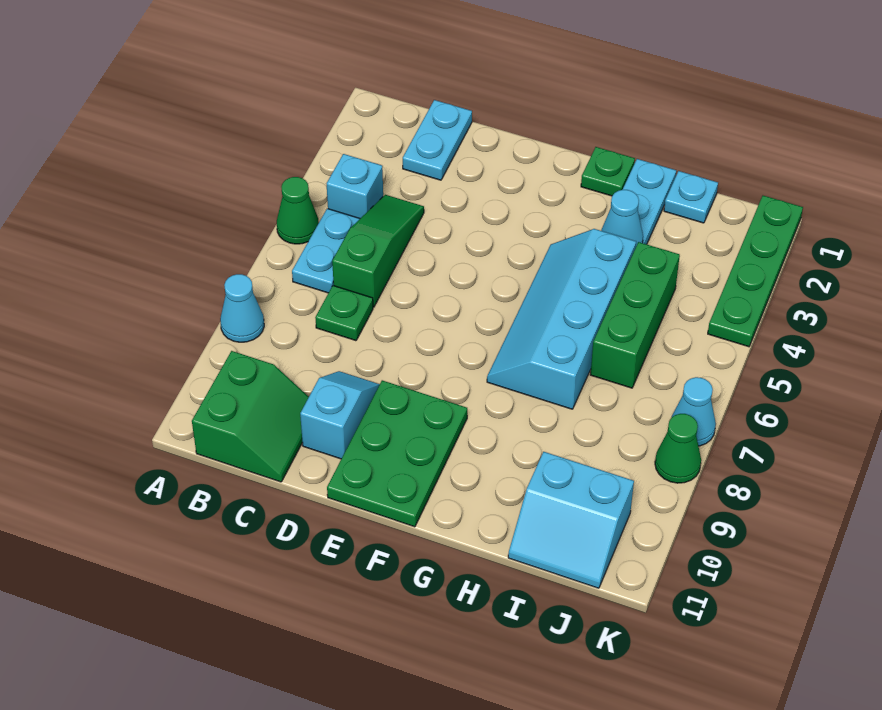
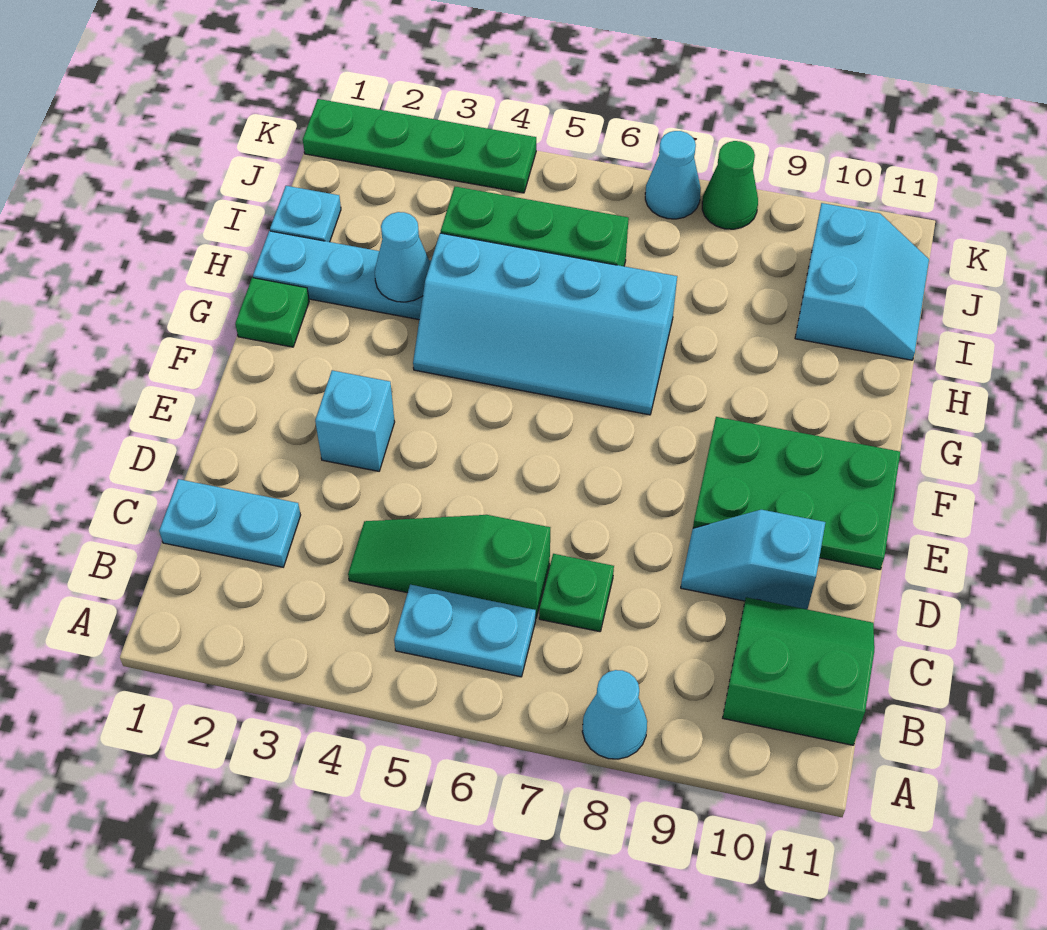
green 1x1 cone [277,177,319,244] -> none
cyan 1x1 brick [327,154,383,218] -> cyan 1x1 brick moved to [315,370,395,471]

